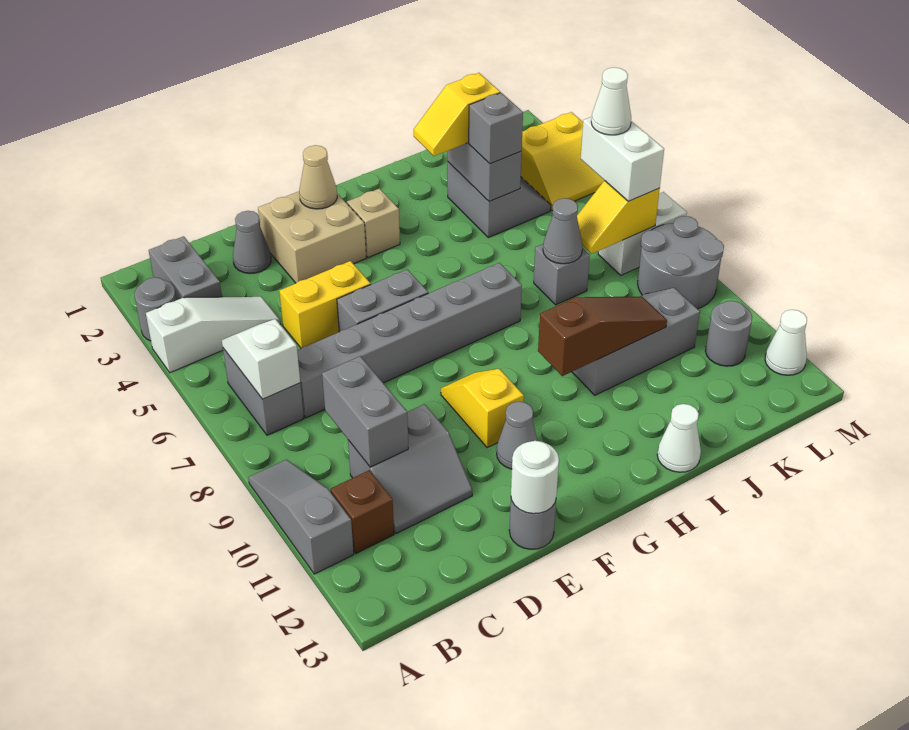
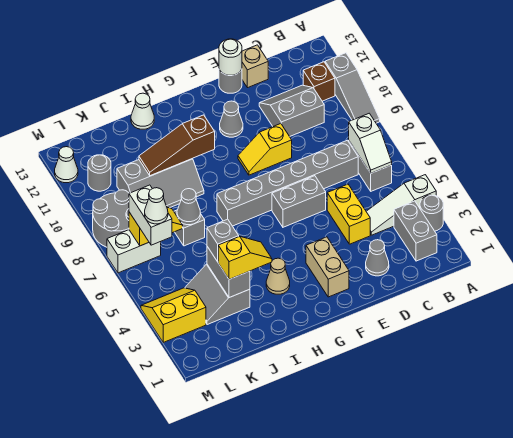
grey 1x2 brick [322,356,408,467] -> none
yellow 1x2 brick [279,261,371,348] -> yellow 1x2 brick turned to [327,184,370,244]
tan 2x2 brick [258,191,366,283] -> tan 1x2 brick [306,237,349,297]
tan 1x1 cone [299,145,337,209] -> tan 1x1 cone moved to [266,258,290,294]
yellow 1x2 slope [441,369,524,448] -> yellow 1x2 slope turned to [238,124,292,175]
tan 1x1 brick [347,188,400,258] -> tan 1x1 brick moved to [242,45,268,88]

